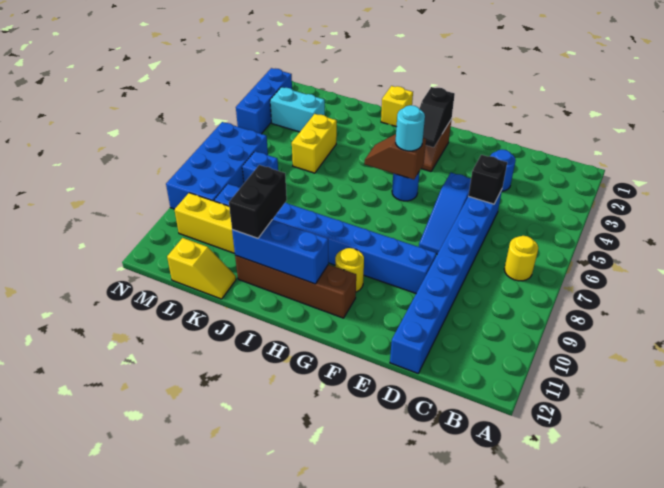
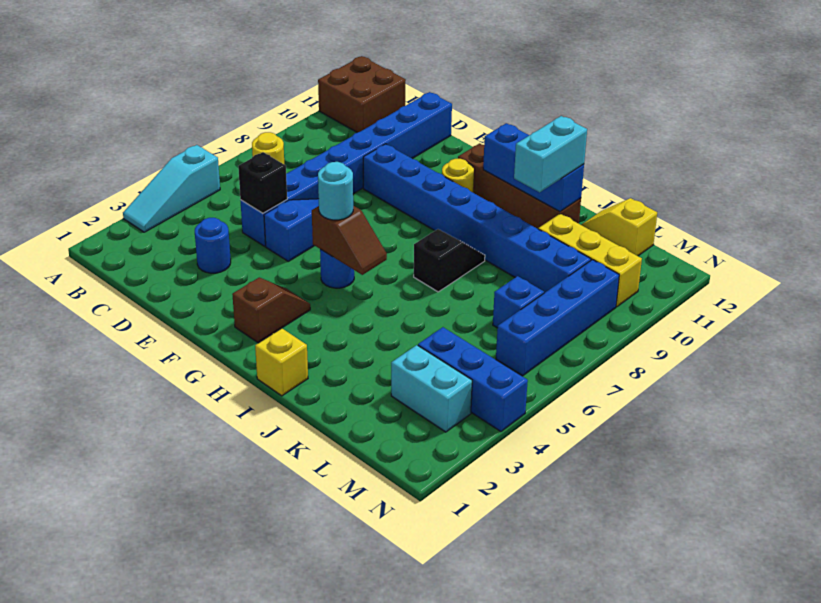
none -> cyan 1x3 slope [123,145,220,232]
none -> brown 2x2 brick [318,56,406,133]
black 1x2 slope [419,87,455,147] -> black 1x2 slope moved to [414,229,485,292]
black 1x2 brick [229,165,287,238] -> cyan 1x2 brick [514,116,587,192]
yellow 1x2 brick [292,114,337,173] -> none
blue 2x4 brick [166,122,268,209] -> blue 1x4 brick [496,260,619,376]
blue 1x3 brick [236,68,292,134] -> blue 1x3 brick turned to [418,327,528,432]

